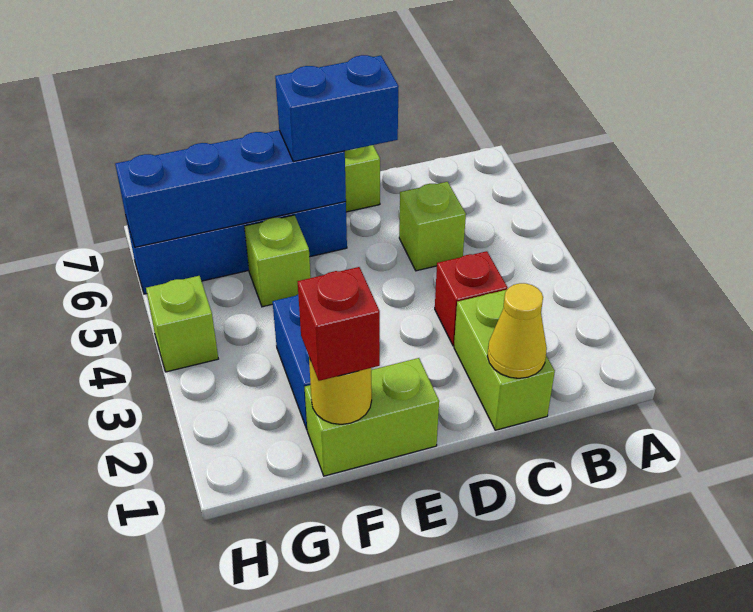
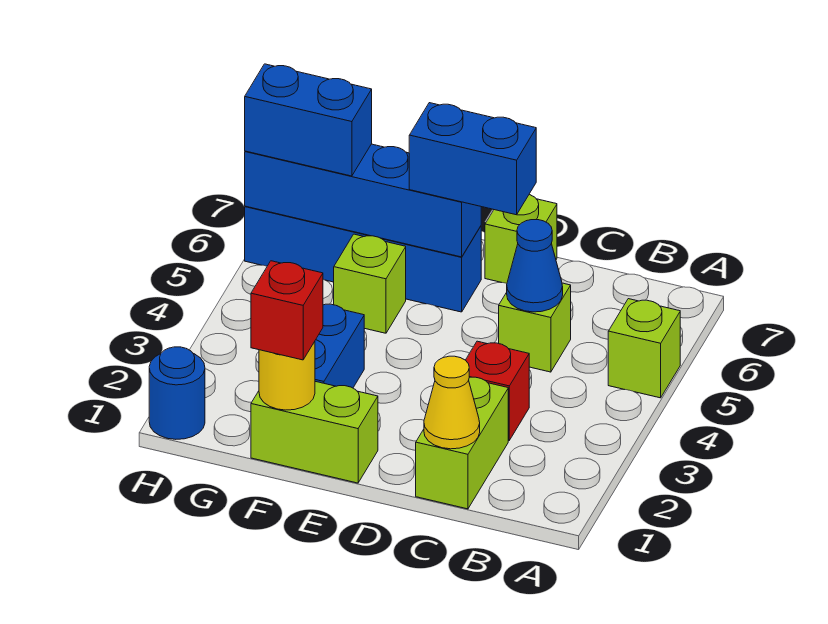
none -> blue 1x1 cone [507,220,563,312]
none -> blue 1x2 brick [245,64,372,176]
none -> blue 1x1 round brick [149,347,205,439]
lime 1x1 brick [146,276,218,372] -> lime 1x1 brick moved to [608,299,680,398]

